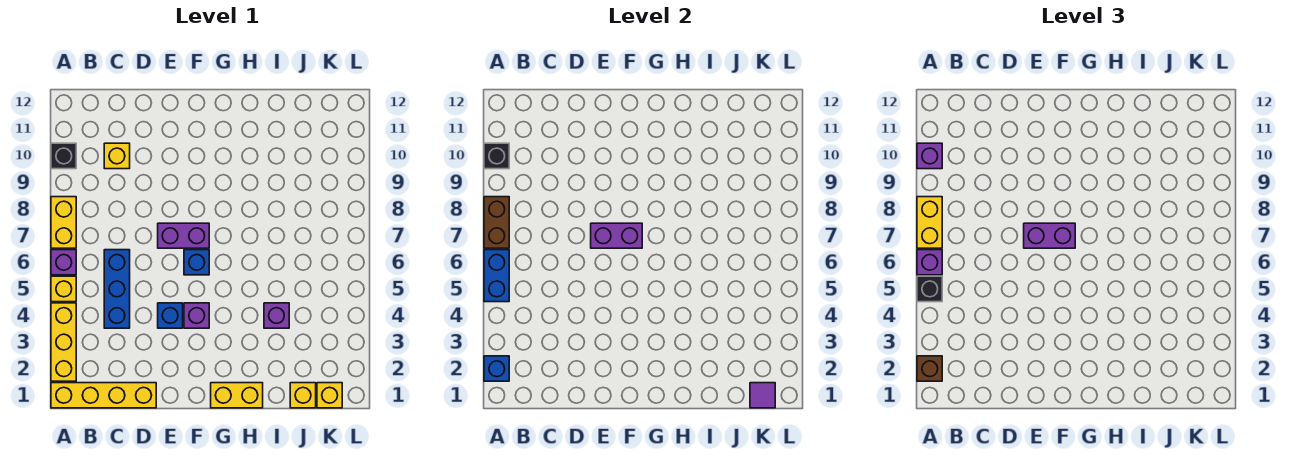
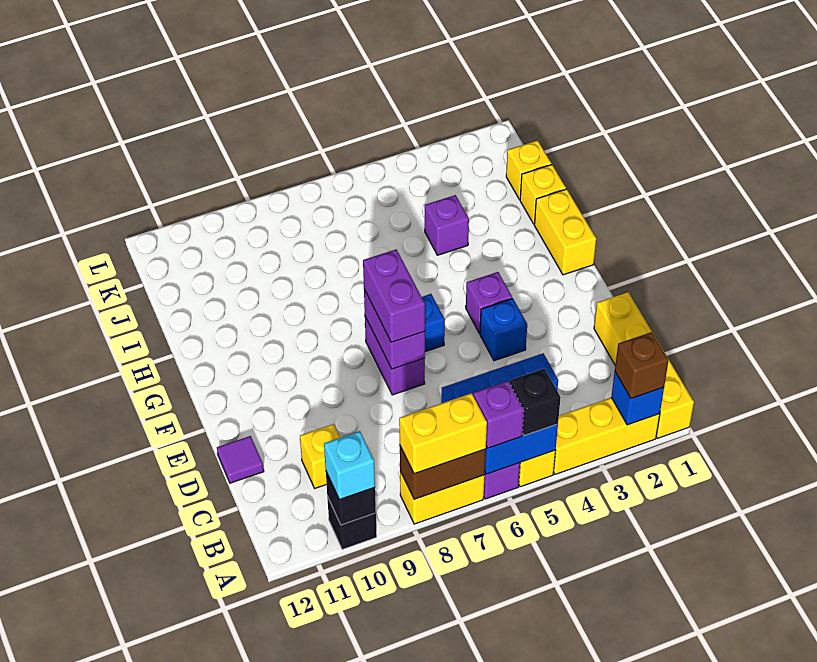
purple 1x1 brick [917,143,942,169] -> cyan 1x1 brick [324,431,375,500]
yellow 1x1 brick [317,383,342,408] -> yellow 1x1 brick moved to [520,165,566,224]
purple 1x1 tile [750,383,775,408] -> purple 1x1 tile moved to [217,436,264,483]

